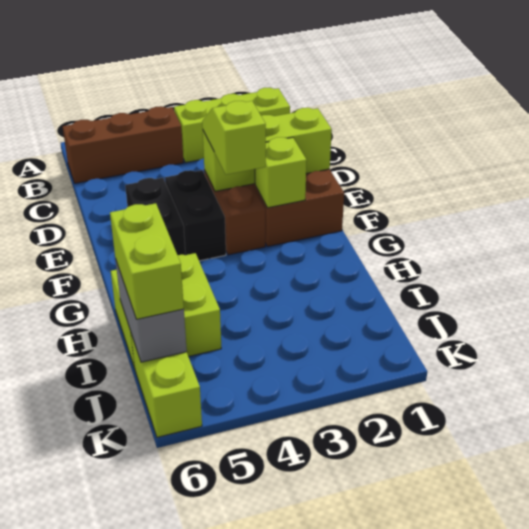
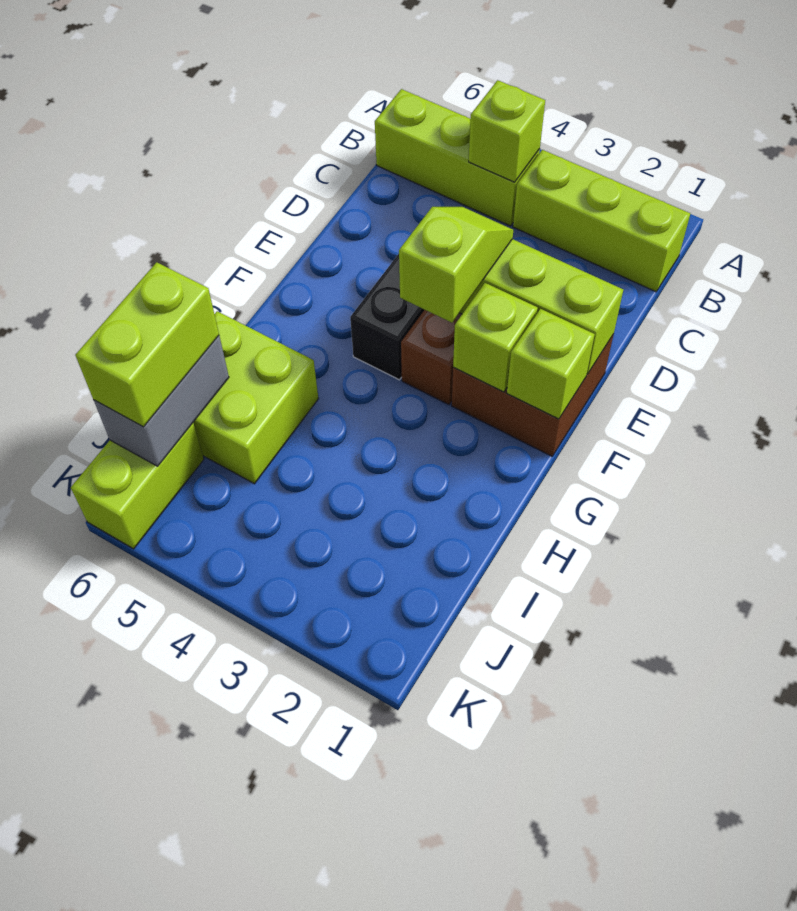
brown 1x3 brick [62,106,184,183] -> lime 1x3 brick [375,89,540,226]
none -> lime 1x1 brick [469,80,545,182]
black 1x2 brick [125,178,186,255] -> none
none -> lime 1x1 brick [507,309,595,419]

